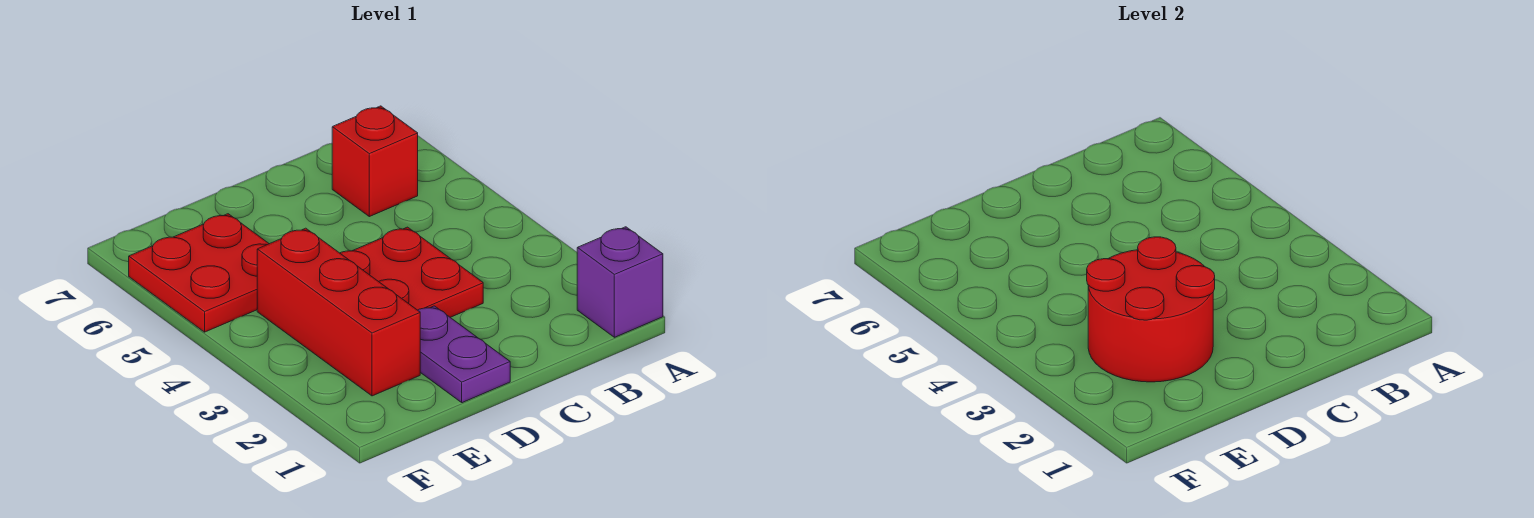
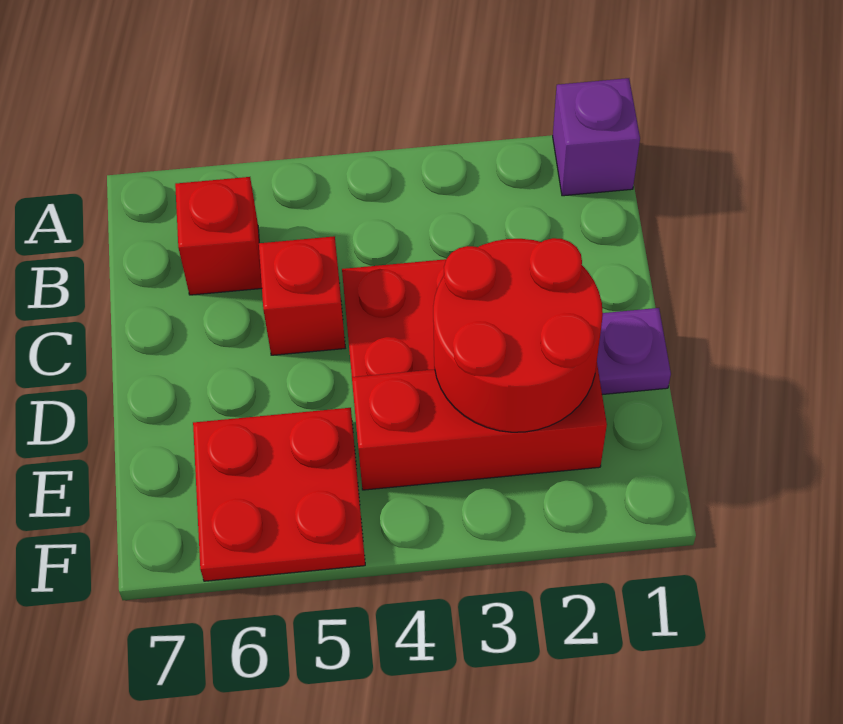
none -> red 1x1 brick [259,236,345,355]

